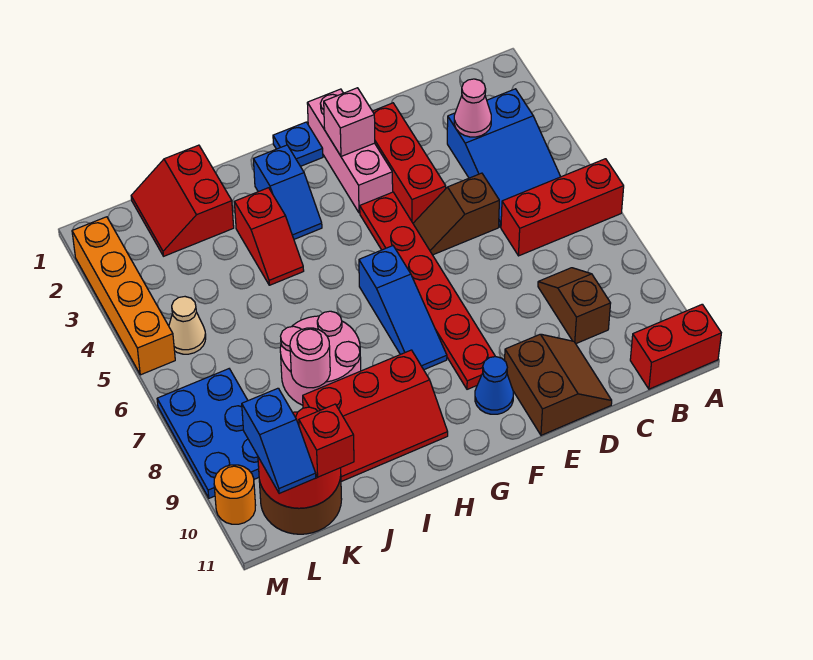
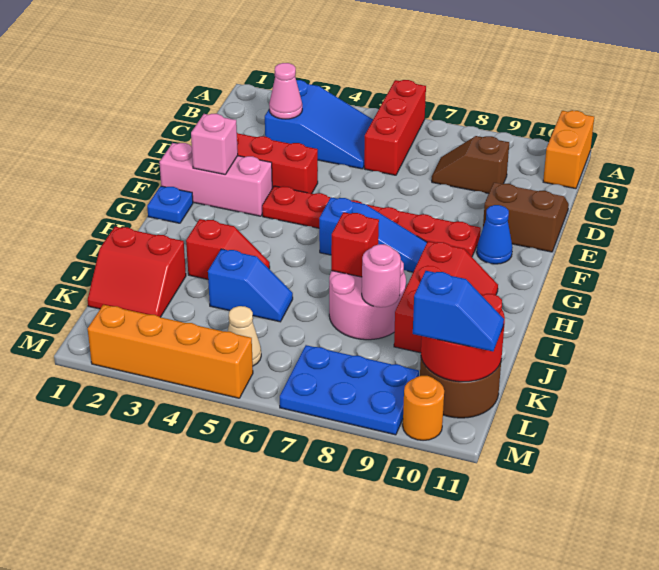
red 1x2 brick [630,304,721,389] -> orange 1x2 brick [543,110,594,189]
brown 1x2 slope [413,173,499,255] -> none
blue 1x2 slope [253,145,322,239] -> blue 1x2 slope moved to [208,249,293,322]
red 1x1 brick [299,404,354,477] -> red 1x1 brick moved to [331,212,379,277]

